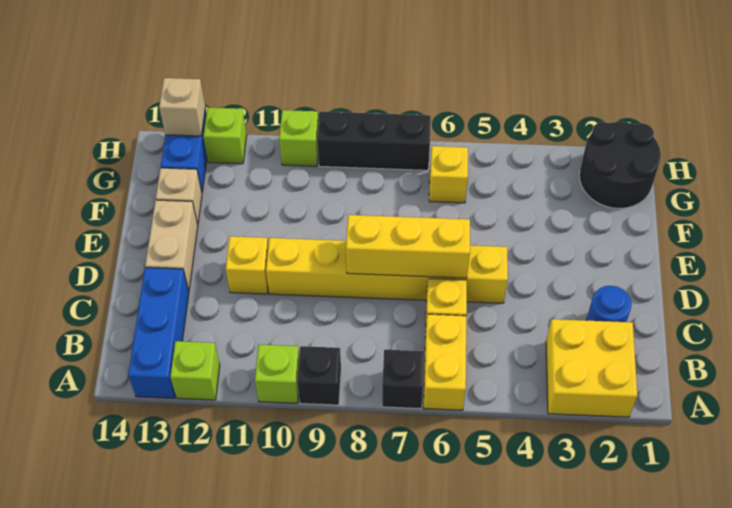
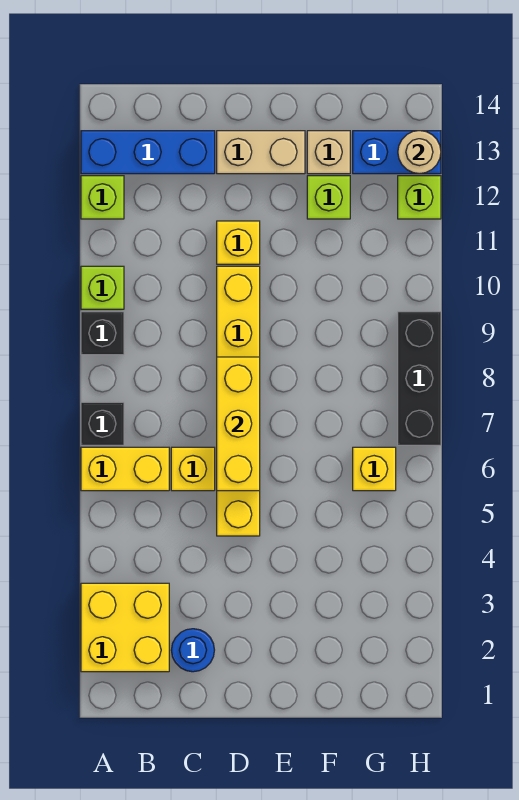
black 2x2 round brick [579,122,661,208] -> none
lime 1x1 brick [279,110,319,166] -> lime 1x1 brick moved to [307,176,350,219]
tan 1x1 brick [159,78,205,136] -> tan 1x1 round brick [398,131,441,174]

